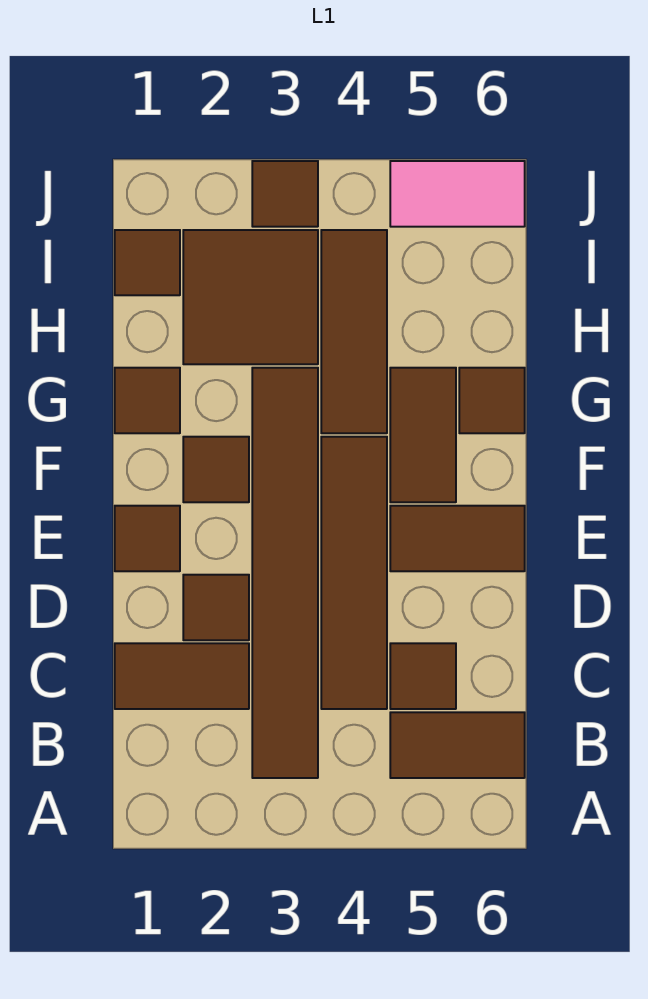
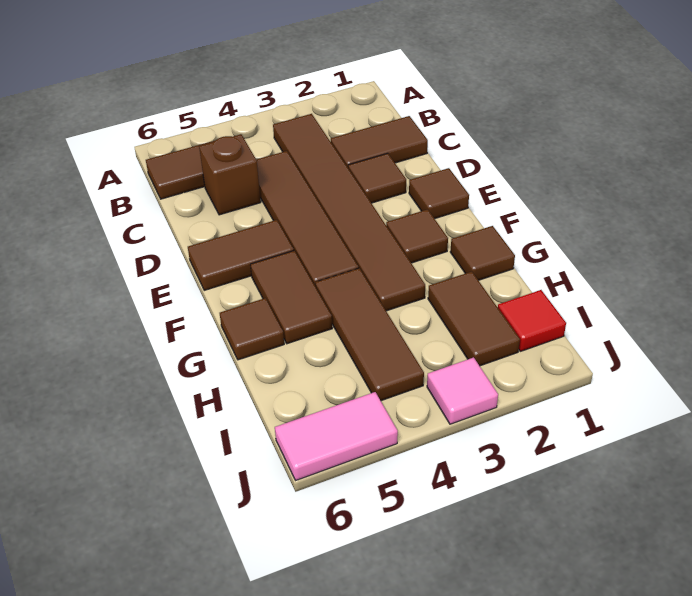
brown 1x1 tile [390,643,456,709] -> brown 1x1 brick [199,134,261,215]
brown 2x2 tile [183,230,318,364] -> brown 1x2 tile [428,272,520,366]
brown 1x1 tile [115,230,180,295] -> red 1x1 tile [498,290,566,351]
brown 1x1 tile [252,161,318,227] -> pink 1x1 tile [427,357,498,424]

